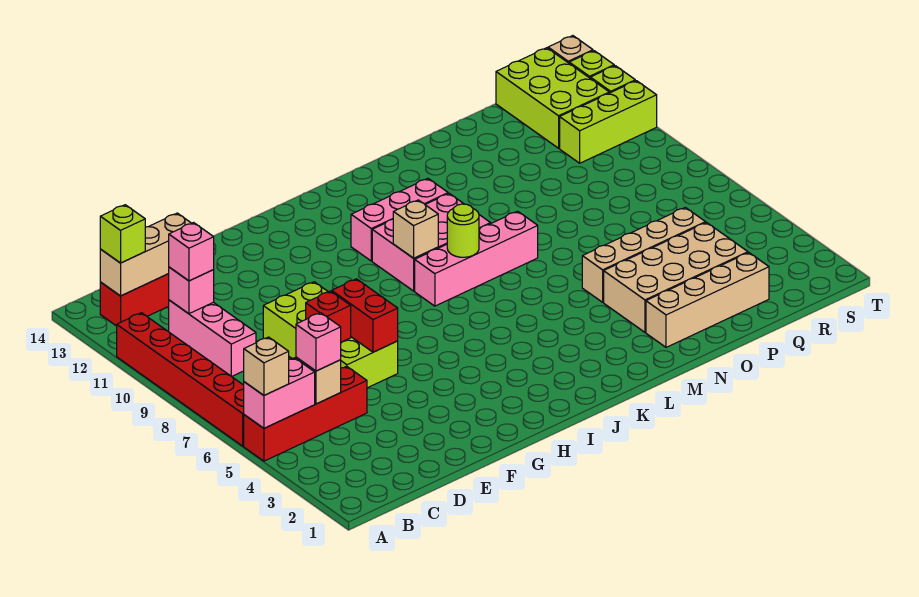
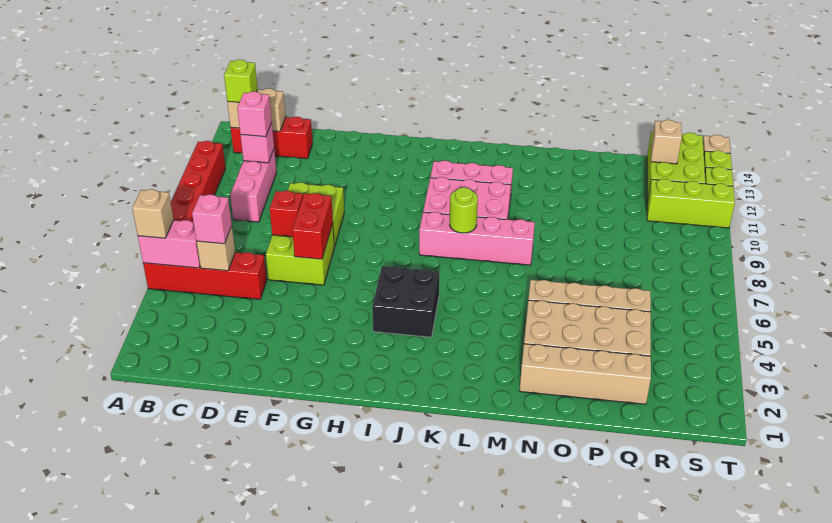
tan 1x3 brick [100,213,191,296] -> tan 1x2 brick [227,89,286,131]
none -> black 2x2 brick [372,266,439,337]
tan 1x1 brick [393,200,438,258] -> tan 1x1 brick moved to [651,120,682,164]

